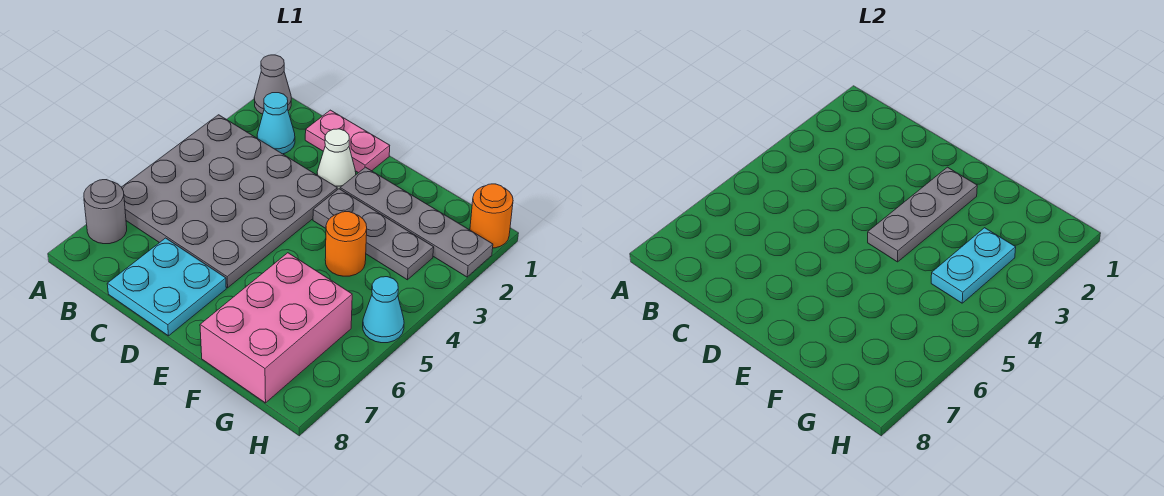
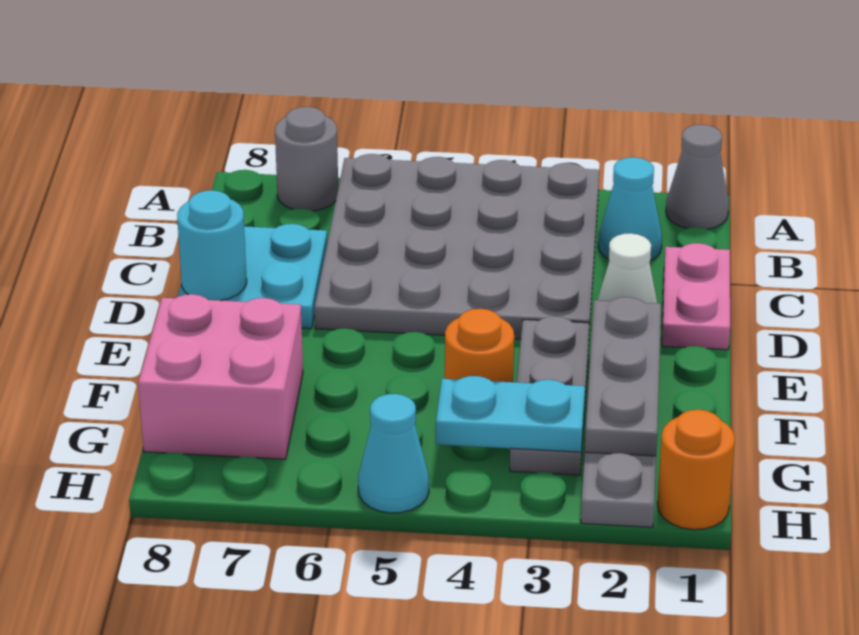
none -> cyan 1x1 round brick [177,190,247,301]
grey 1x3 plate [868,167,977,262] -> grey 1x3 plate turned to [585,297,661,456]
pink 2x3 brick [200,253,352,403] -> pink 2x2 brick [138,294,303,459]

